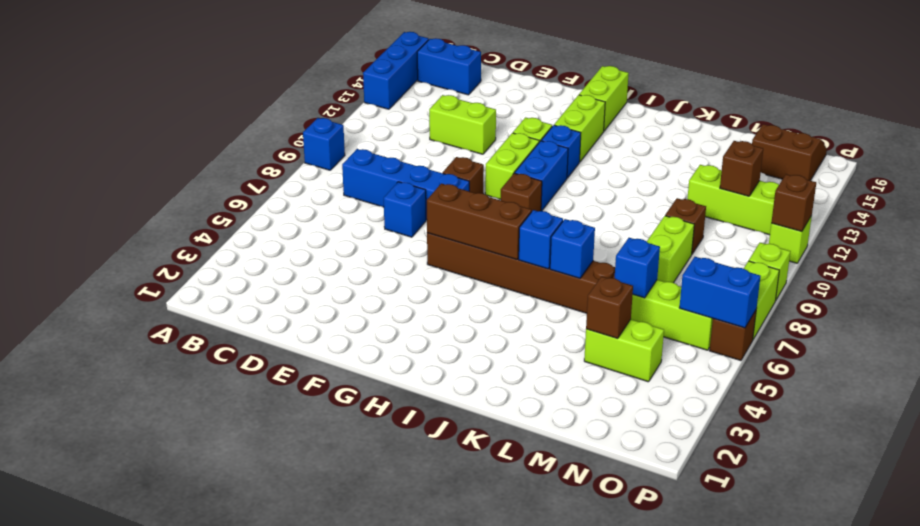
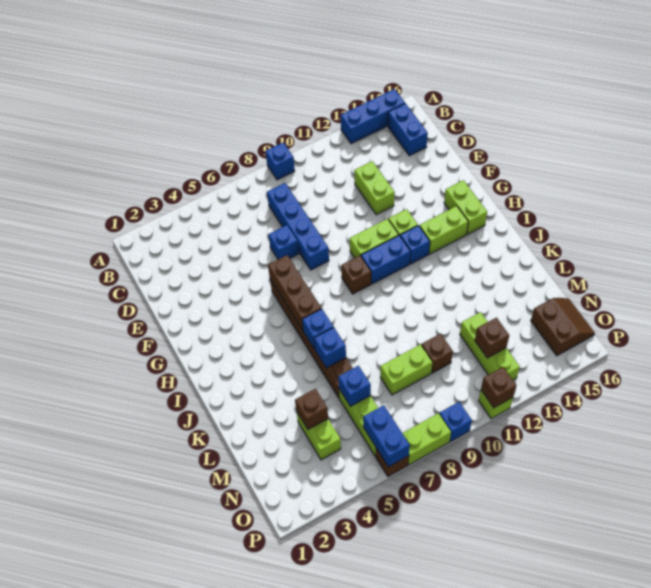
brown 1x1 brick [443,157,484,193] -> none
lime 1x2 brick [579,66,629,131] -> lime 1x2 brick turned to [444,180,487,234]
lime 1x1 brick [749,243,790,300] -> blue 1x1 brick [439,402,472,442]

